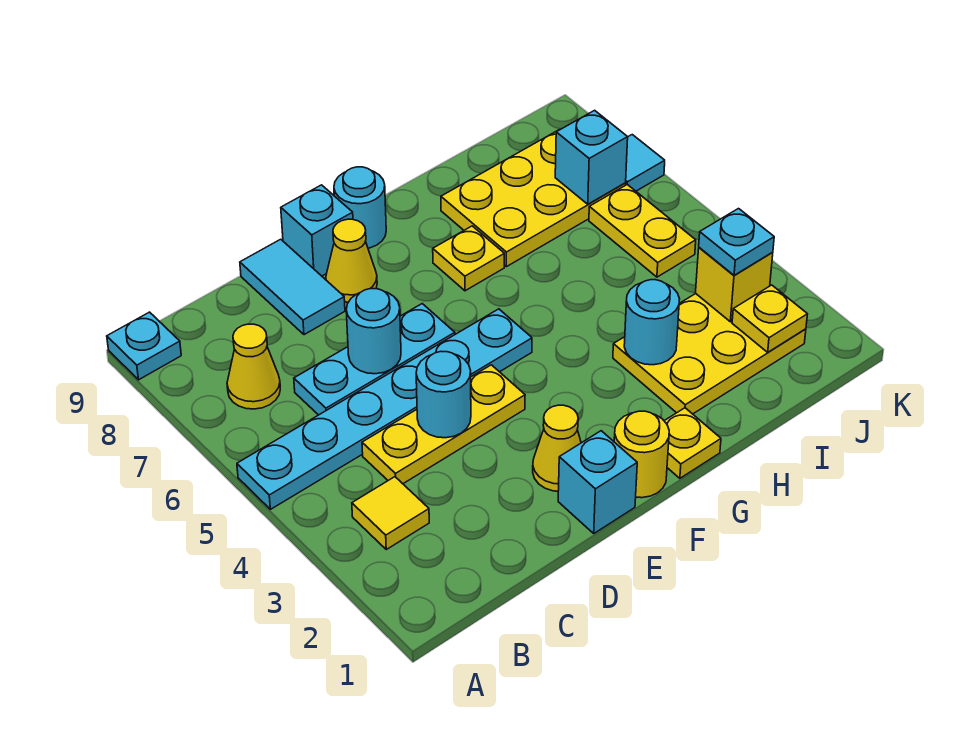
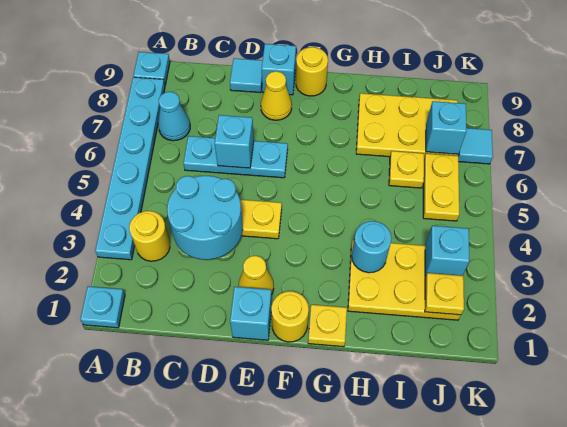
cyan 1x6 plate [237,309,532,509] -> cyan 1x6 plate turned to [95,77,165,260]
yellow 1x1 tile [352,477,429,549] -> yellow 1x1 round brick [129,211,170,261]
yellow 1x1 cone [227,324,280,409] -> cyan 1x1 cone [158,92,190,141]
cyan 1x1 round brick [416,352,471,438] -> cyan 2x2 round brick [167,176,243,260]
cyan 1x1 round brick [346,289,401,374] -> cyan 1x1 brick [215,115,254,168]
cyan 1x2 tile [240,239,345,335] -> cyan 1x1 tile [230,58,263,93]
cyan 1x1 round brick [334,167,386,248] -> yellow 1x1 round brick [296,47,328,96]
yellow 1x1 plate [433,226,504,291] -> yellow 1x1 plate moved to [389,151,424,188]
yellow 1x1 brick [696,248,773,322] -> cyan 1x1 brick [425,226,469,277]
cyan 1x1 plate [699,209,774,275] -> cyan 1x1 plate moved to [80,286,125,328]

